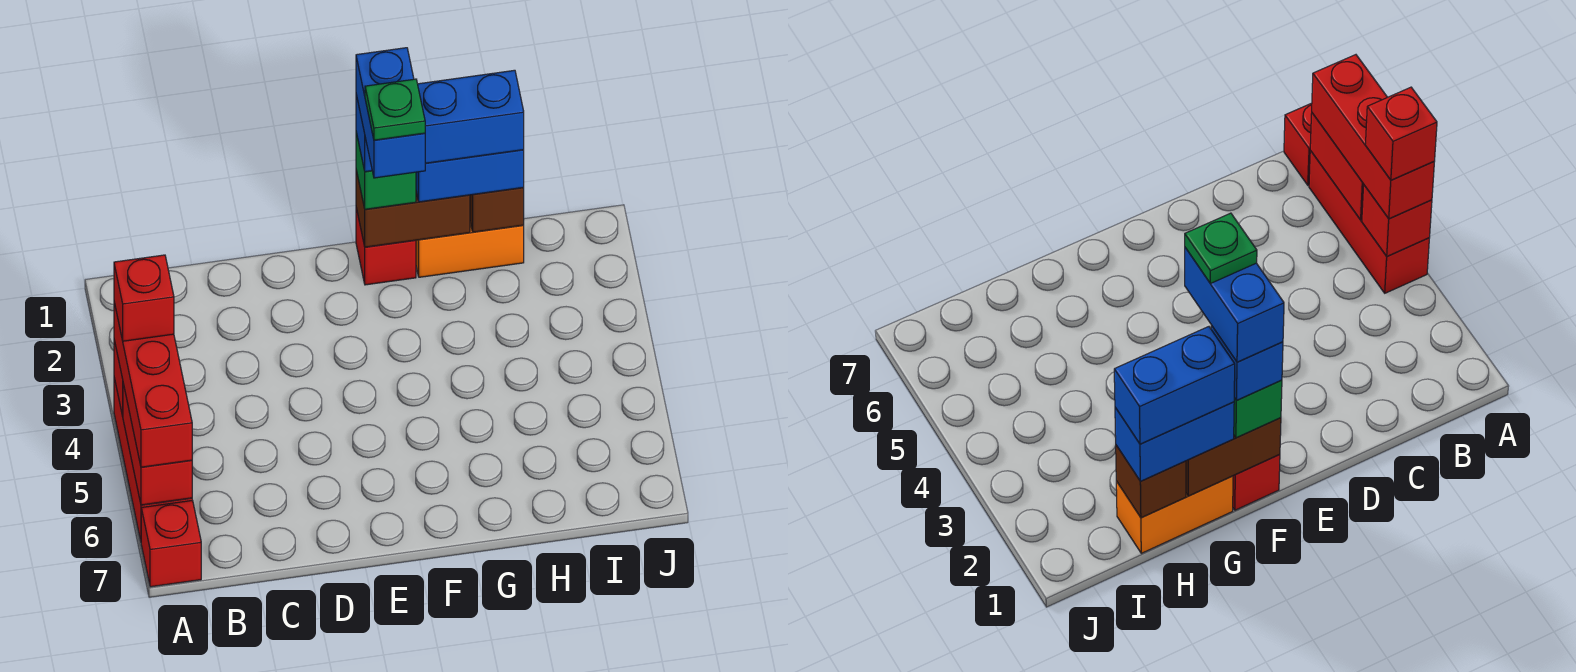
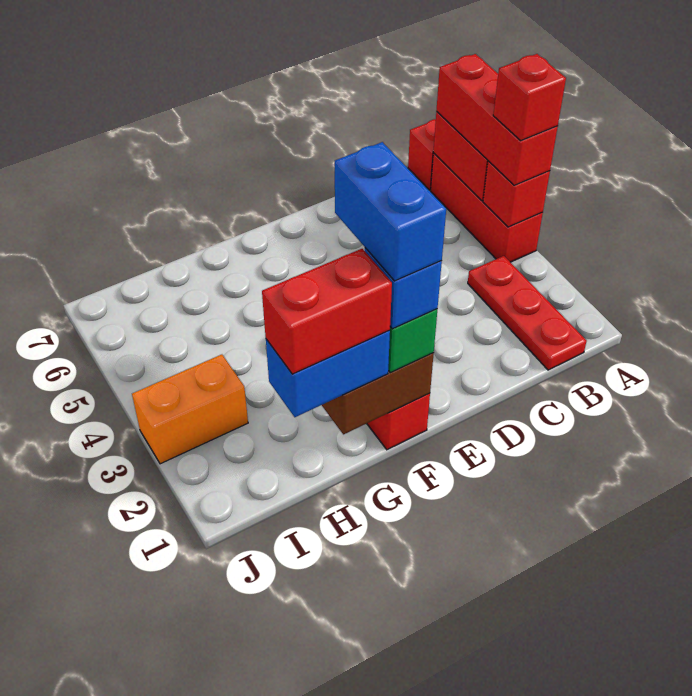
none -> red 1x3 plate [468,256,587,370]
green 1x1 plate [365,79,425,140] -> none
orange 1x2 brick [416,223,524,277] -> orange 1x2 brick moved to [132,355,248,464]
blue 1x2 brick [418,70,524,163] -> red 1x2 brick [262,249,392,374]
brown 1x1 brick [470,187,524,232] -> none

